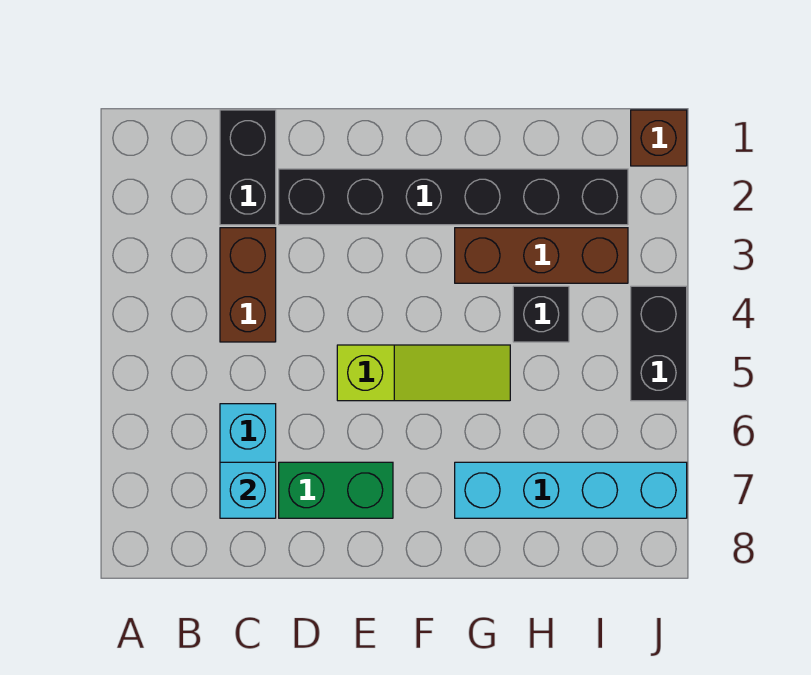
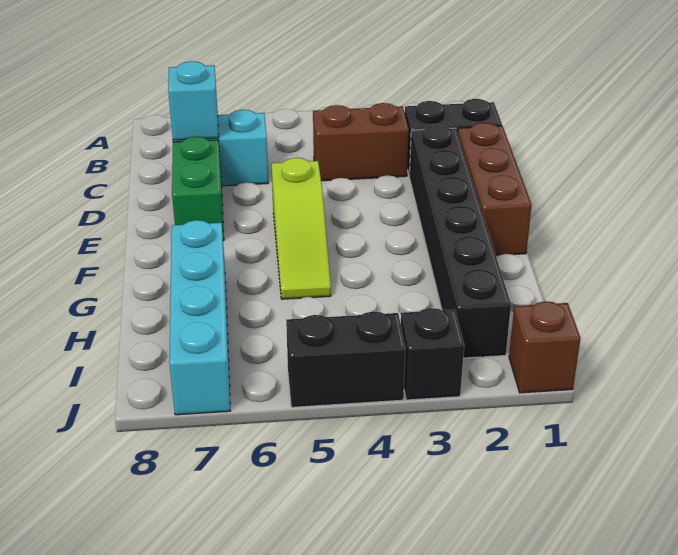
brown 1x3 brick [455,228,628,283] -> brown 1x3 brick moved to [458,123,532,255]
black 1x1 brick [513,286,569,342] -> black 1x1 brick moved to [401,308,464,400]

